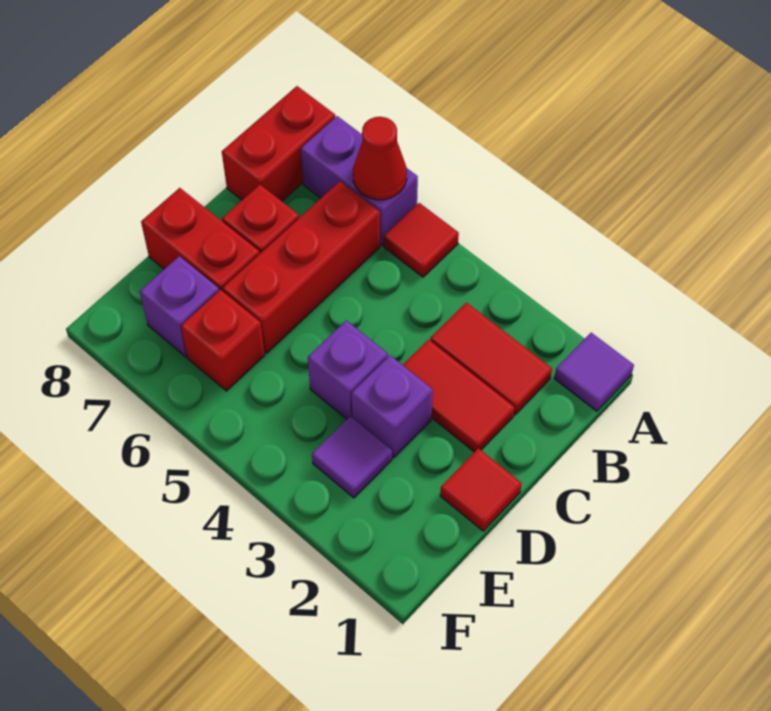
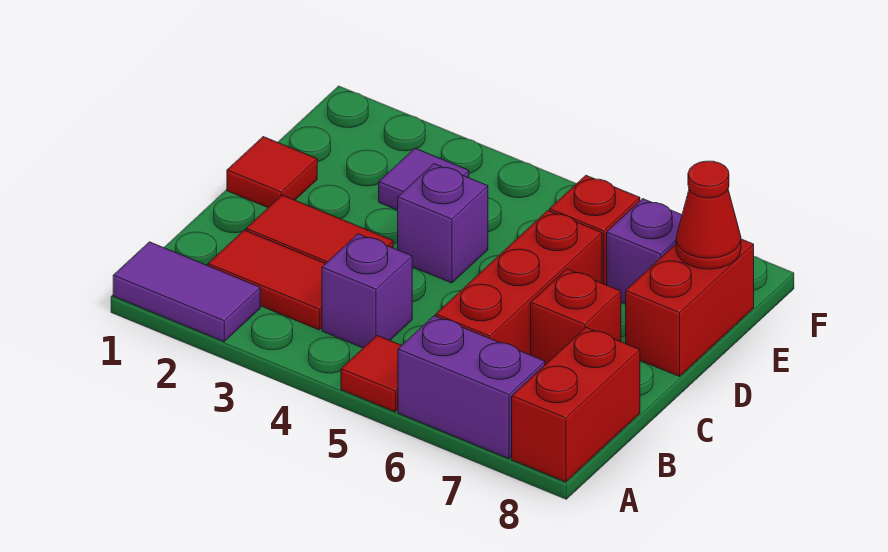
purple 1x1 tile [554,333,634,411] -> purple 1x2 tile [113,242,260,341]
red 1x1 cone [353,117,407,200] -> red 1x1 cone moved to [676,161,741,269]
purple 1x1 brick [351,355,433,458] -> purple 1x1 brick moved to [322,234,412,348]
red 1x2 brick [141,188,260,291] -> red 1x2 brick turned to [626,239,754,376]

